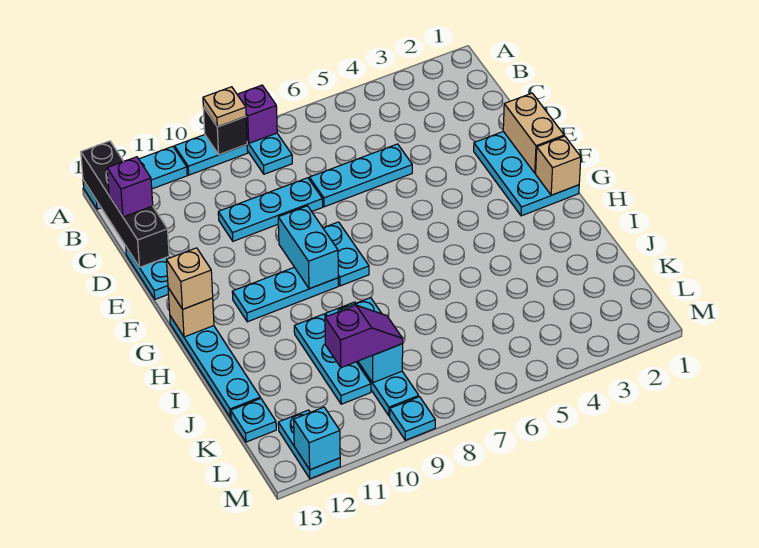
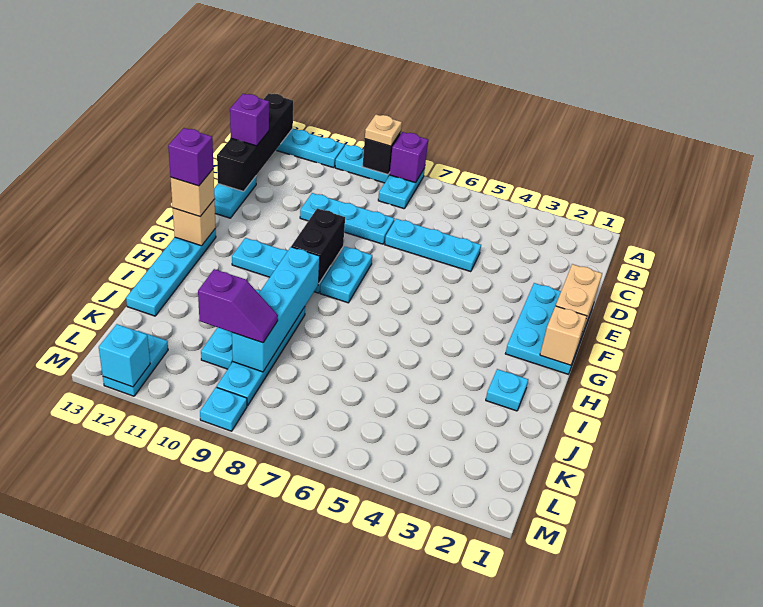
cyan 1x2 brick [278,206,338,289] -> black 1x2 brick [291,208,345,283]
none -> purple 1x1 brick [168,128,213,186]
cyan 1x2 brick [341,298,403,383] -> cyan 1x4 brick [232,247,320,372]
cyan 1x1 plate [231,398,276,442] -> cyan 1x1 plate moved to [486,369,528,411]

